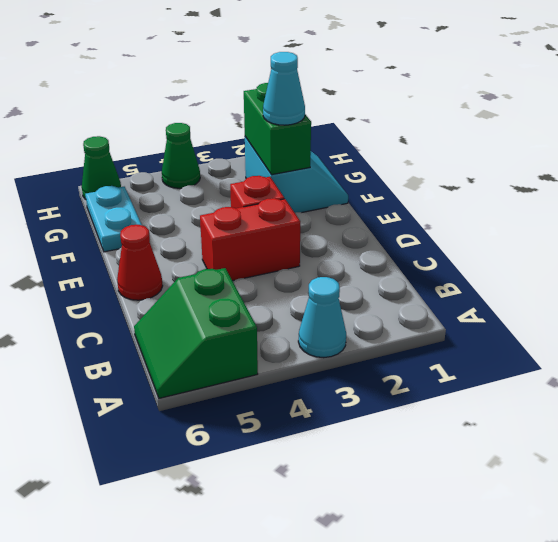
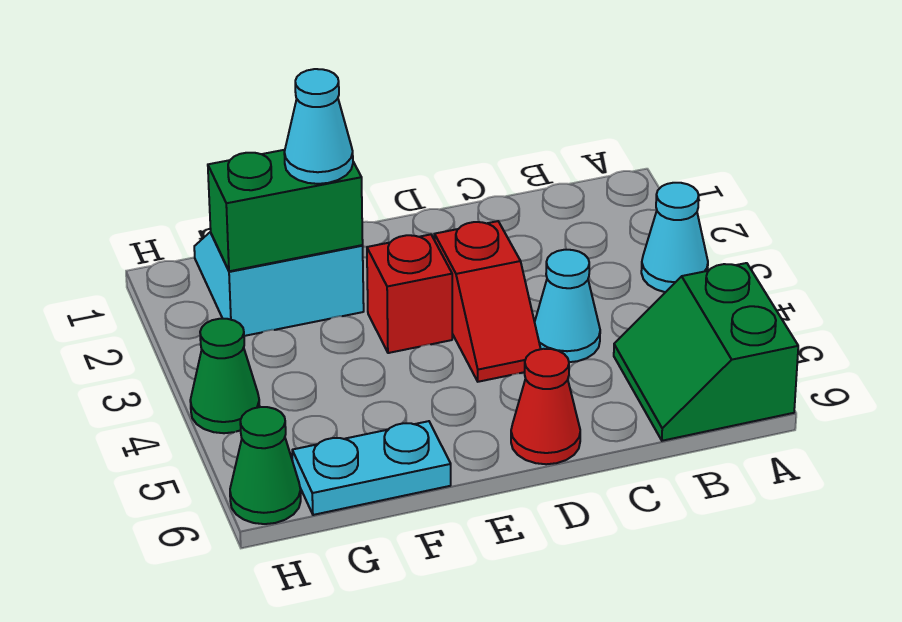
green 2x2 slope [134,268,258,398] -> green 2x2 slope turned to [614,263,798,441]
none -> cyan 1x1 cone [535,250,600,362]
red 1x2 brick [200,198,300,281] -> red 1x2 slope [434,221,541,382]

